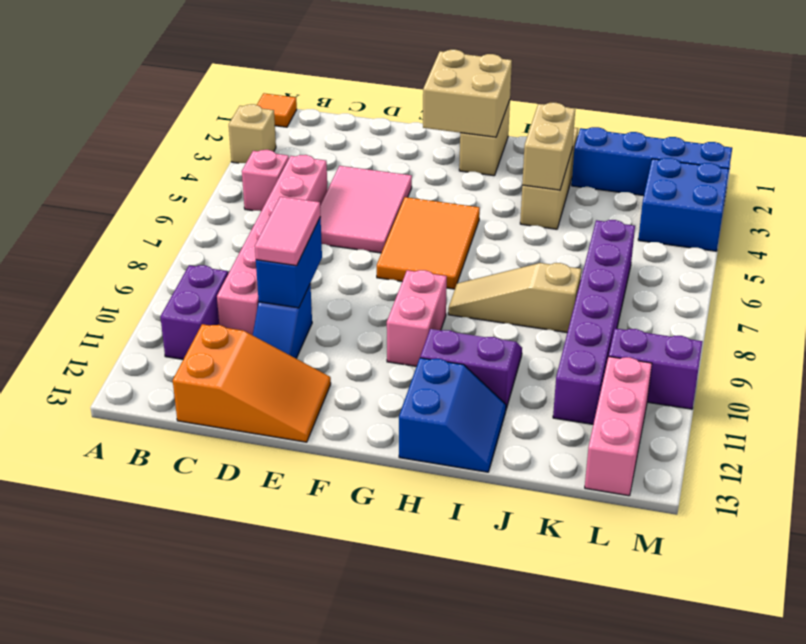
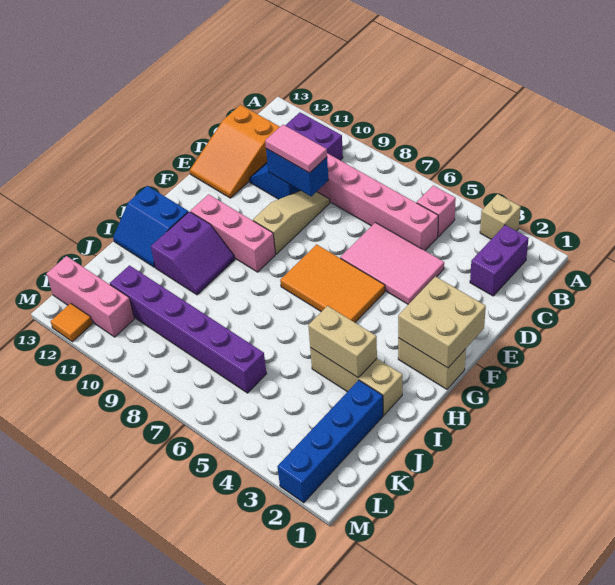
orange 1x1 tile [257,93,297,127] -> orange 1x1 tile moved to [51,303,92,342]
pink 1x2 brick [387,270,447,366] -> pink 1x3 brick [190,194,275,272]
tan 1x3 slope [448,263,581,332] -> tan 1x3 slope moved to [253,191,330,254]
blue 2x2 brick [638,158,729,251] -> none
purple 1x2 brick [609,328,703,409] -> purple 1x2 brick moved to [470,225,529,296]

